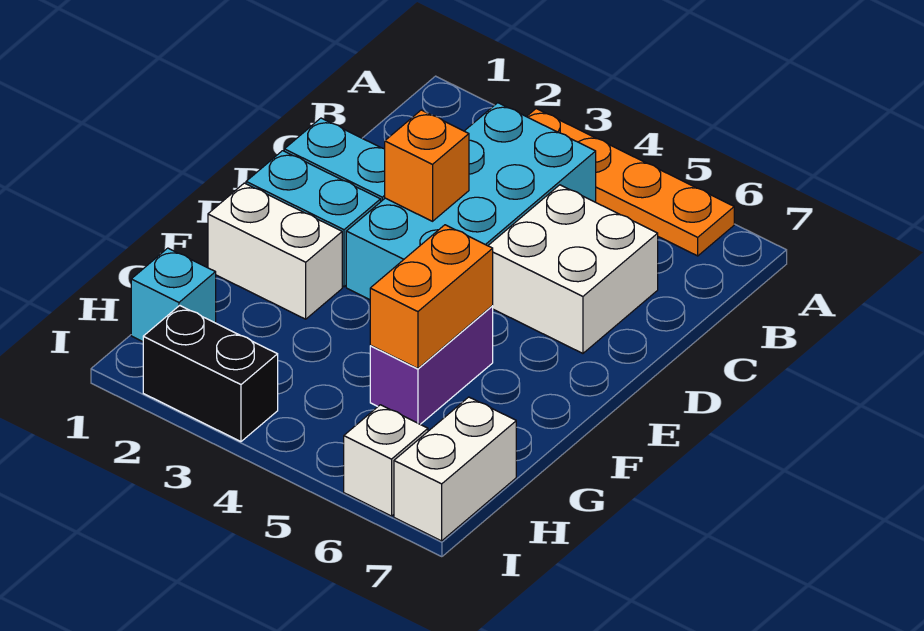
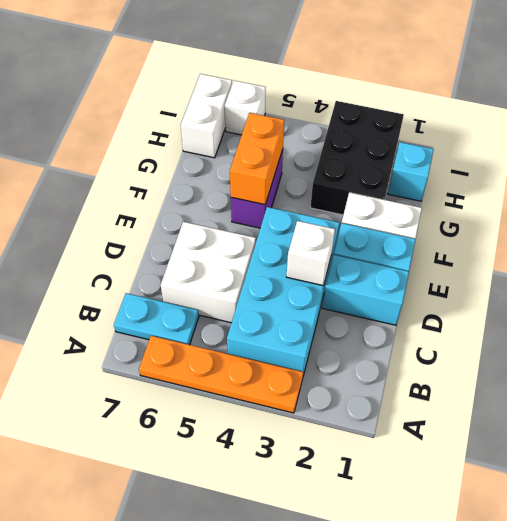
none -> cyan 1x2 plate [114,293,199,345]
orange 1x1 brick [385,110,469,221] -> white 1x1 brick [287,221,335,286]
black 1x2 brick [143,305,278,442] -> black 2x3 brick [310,101,404,215]

